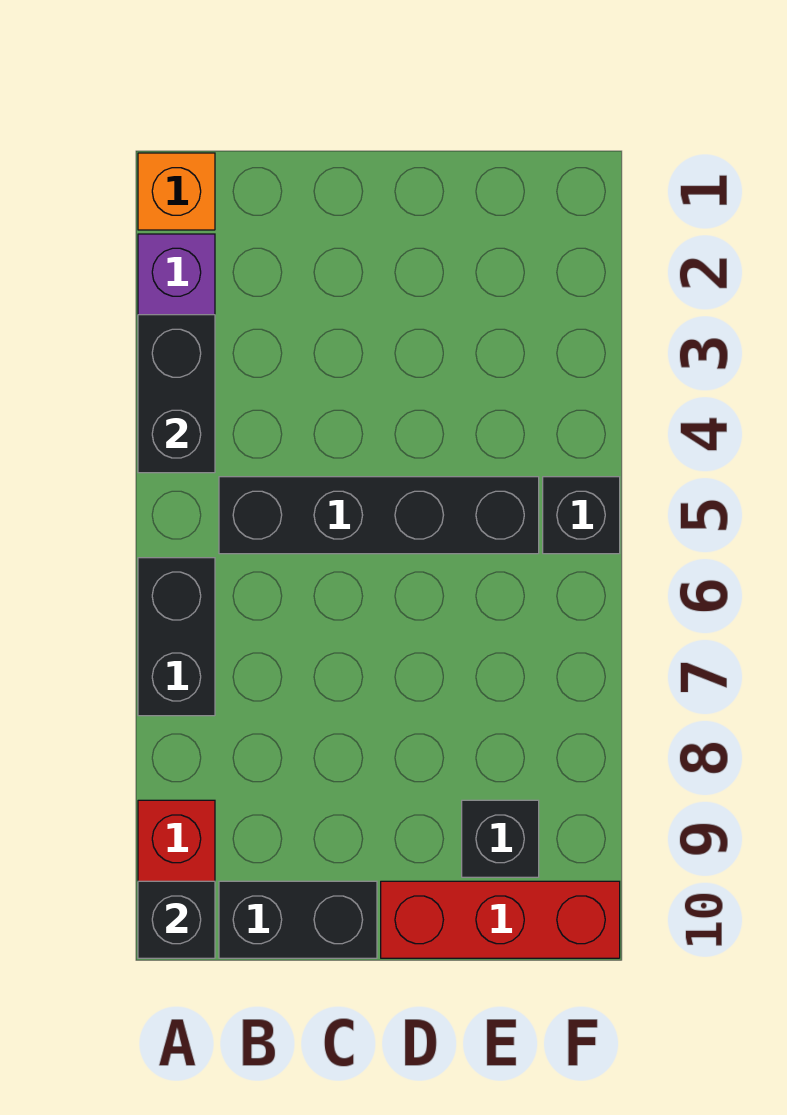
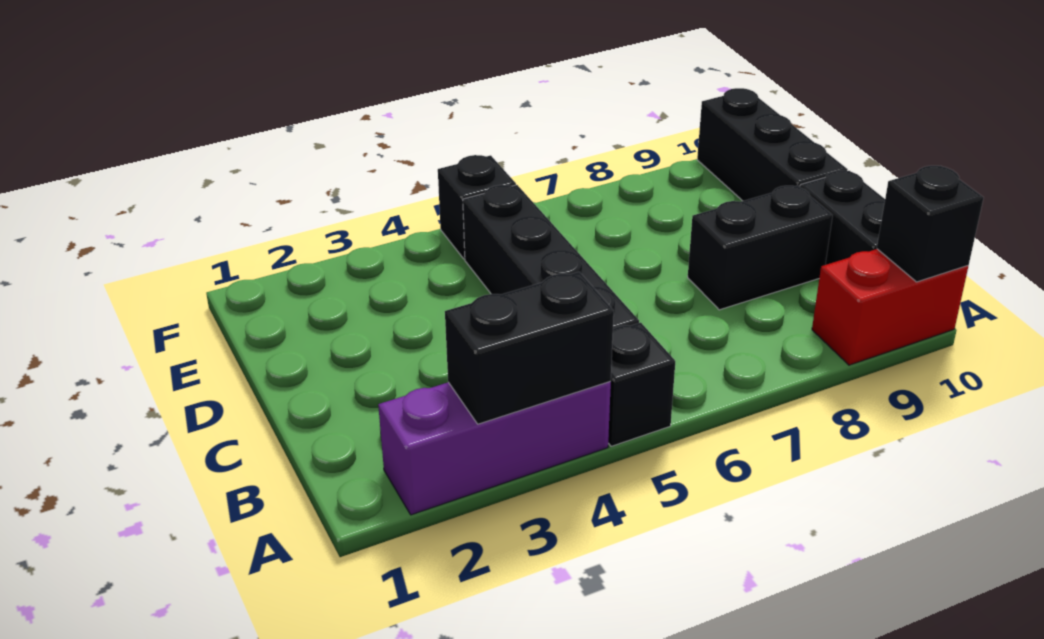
orange 1x1 brick [138,153,215,230] -> none
black 1x2 brick [138,558,215,716] -> black 1x2 brick moved to [688,185,833,310]
red 1x3 brick [381,881,620,958] -> black 1x3 brick [697,88,848,201]
black 1x1 brick [462,800,539,877] -> black 1x1 brick moved to [608,323,675,446]

